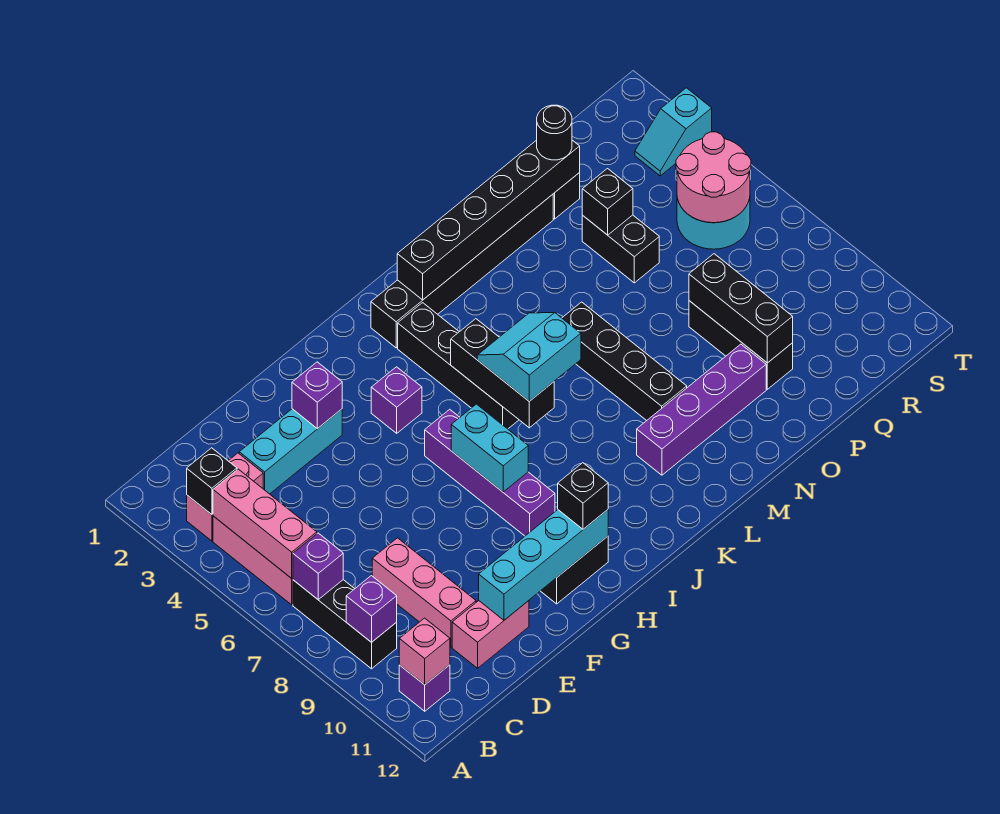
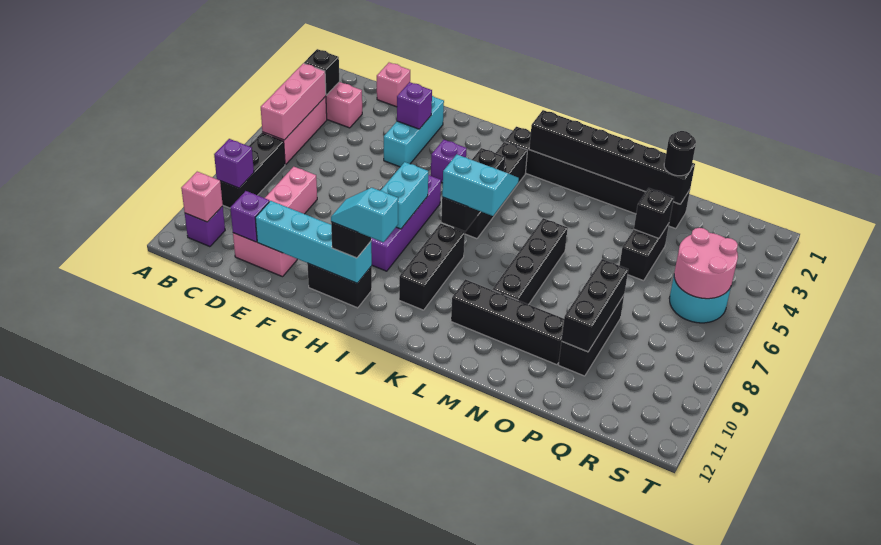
purple 1x1 brick [293,533,343,599] -> purple 1x1 brick moved to [230,191,269,242]
none -> pink 1x1 brick [376,63,410,107]
cyan 1x3 brick [239,409,342,494] -> cyan 1x3 brick turned to [384,96,444,167]
none -> black 1x3 brick [399,223,465,310]
purple 1x4 brick [637,344,766,475] -> black 1x4 brick [451,279,564,365]
cyan 1x2 slope [635,88,712,176] -> cyan 1x2 slope moved to [331,188,398,242]

